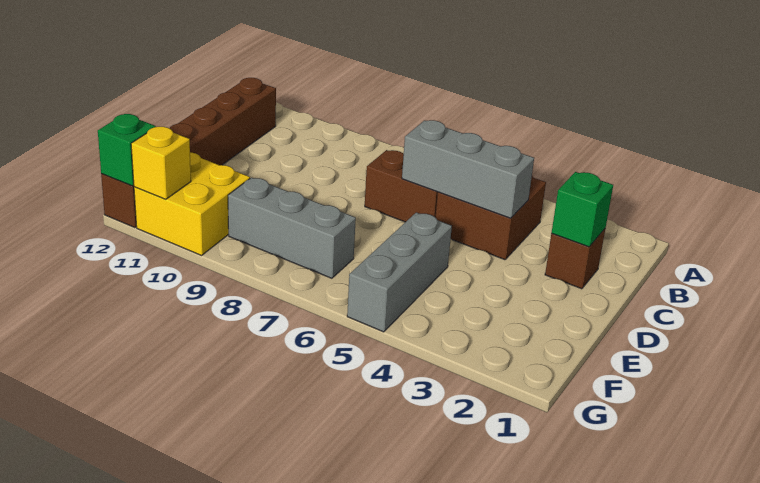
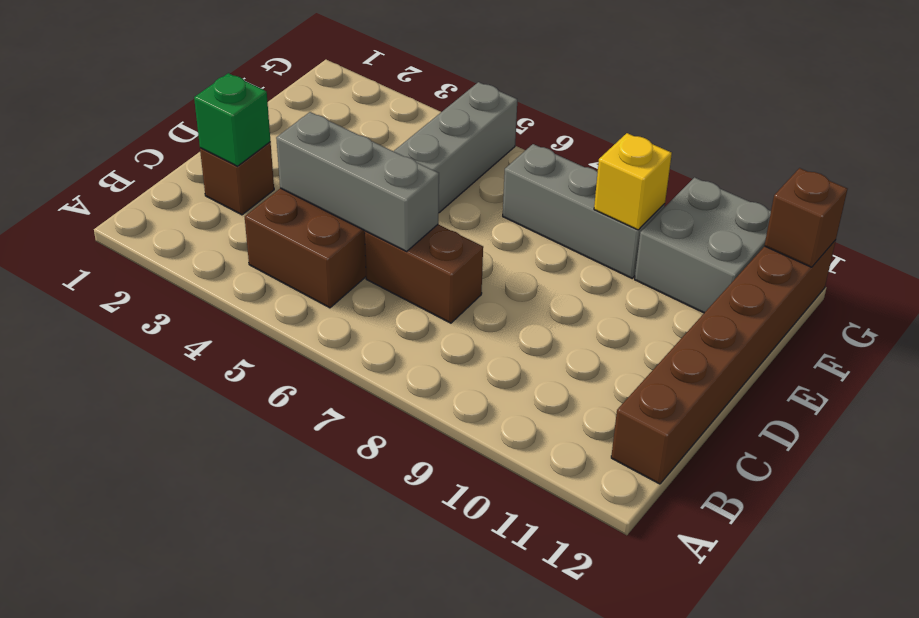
yellow 2x2 brick [134,153,250,255] -> grey 2x2 brick [635,177,771,313]
yellow 1x1 brick [131,127,191,200] -> yellow 1x1 brick moved to [594,133,672,230]
green 1x1 brick [98,114,156,186] -> brown 1x1 brick [764,168,847,267]

